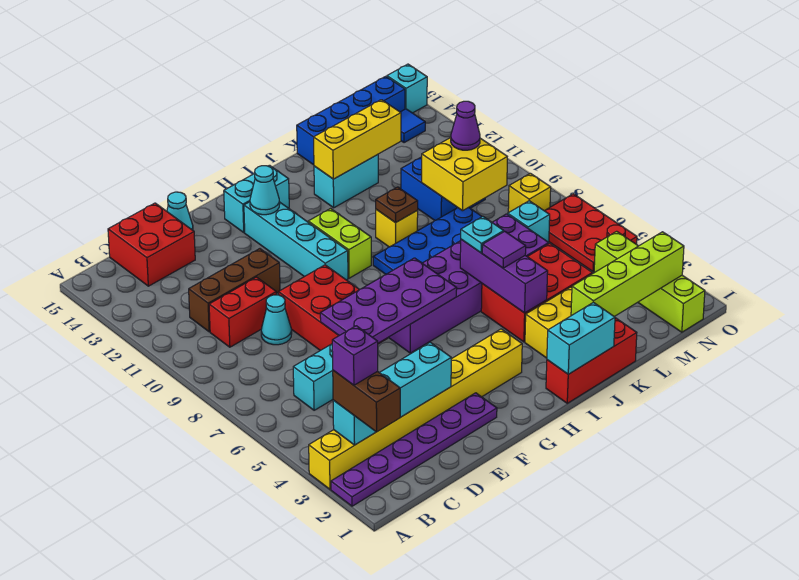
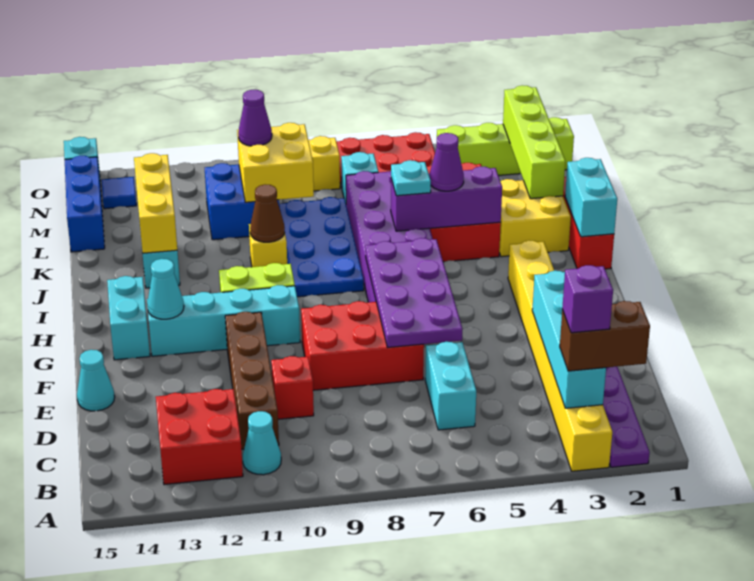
red 1x2 brick [209,277,276,347] -> red 1x1 brick [271,356,314,419]
brown 1x3 brick [189,249,280,332] -> brown 1x4 brick [225,312,279,449]
red 2x2 brick [108,203,195,286] -> red 2x2 brick moved to [156,389,243,485]
cyan 1x1 cone [261,295,292,345] -> cyan 1x1 cone moved to [243,411,281,475]
purple 1x1 tile [482,231,526,268] -> purple 1x1 cone [429,133,464,191]
brown 1x1 plate [376,187,418,223] -> brown 1x1 cone [250,185,285,242]
blue 1x4 brick [297,76,405,165] -> blue 1x3 brick [65,156,105,252]

